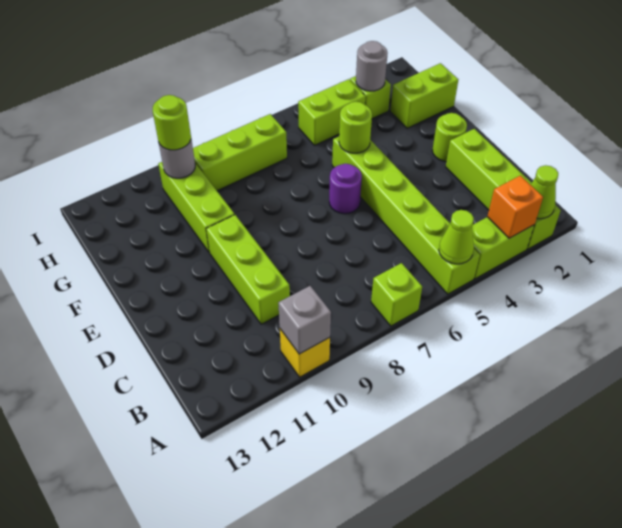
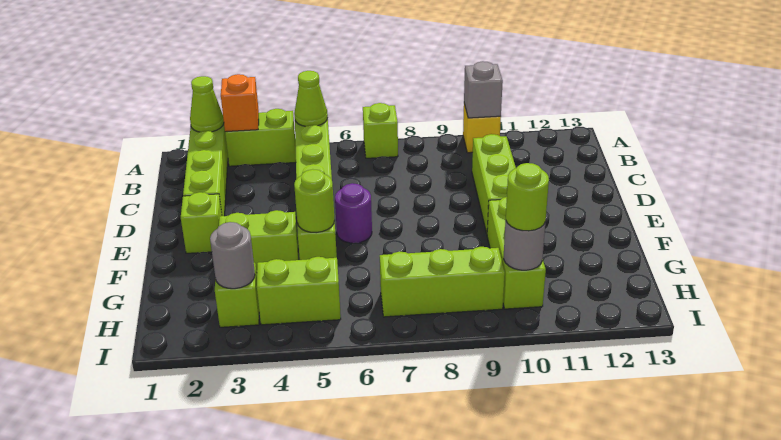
lime 1x1 round brick [432,113,467,162] -> lime 1x1 brick [181,192,222,253]
lime 1x2 brick [390,63,458,128] -> lime 1x2 brick moved to [219,210,298,273]

